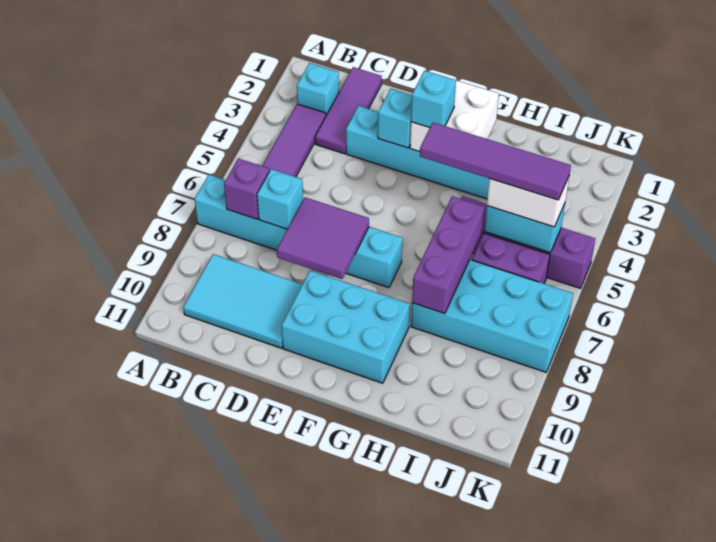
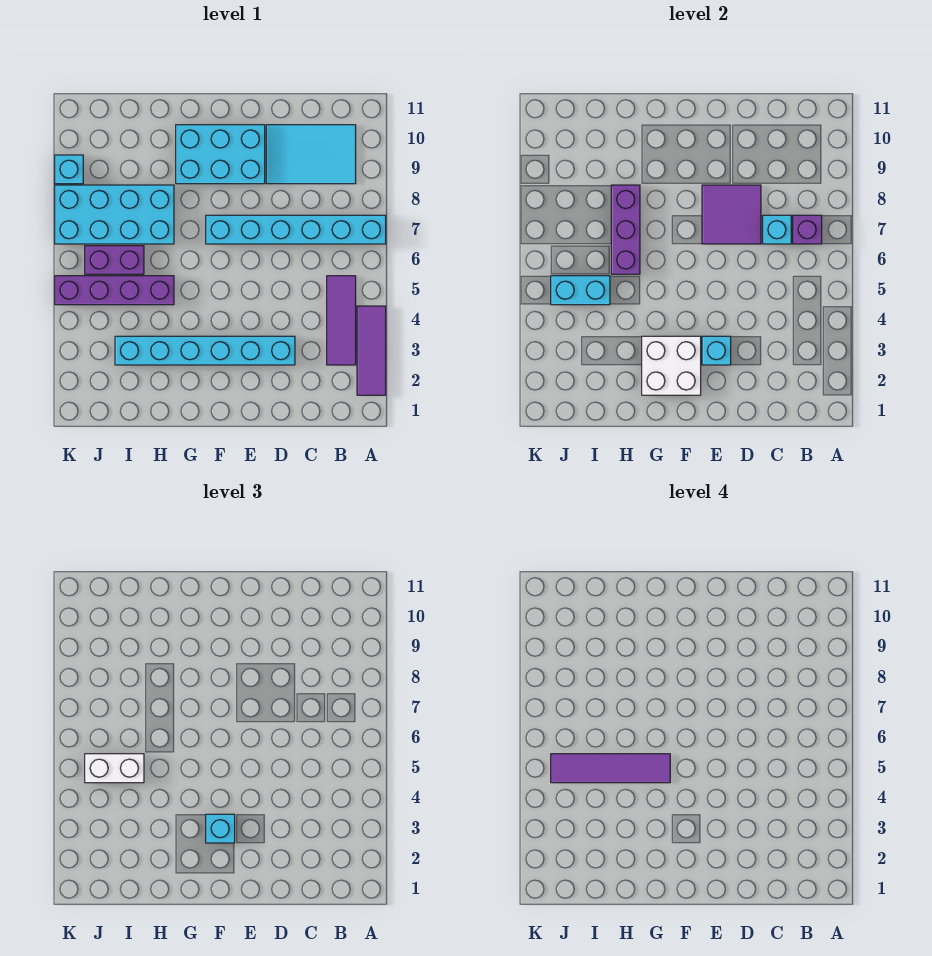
cyan 1x1 brick [297,63,339,115] -> cyan 1x1 brick moved to [55,155,83,184]
purple 1x3 tile [315,67,382,154] -> purple 1x3 tile moved to [357,306,386,395]

